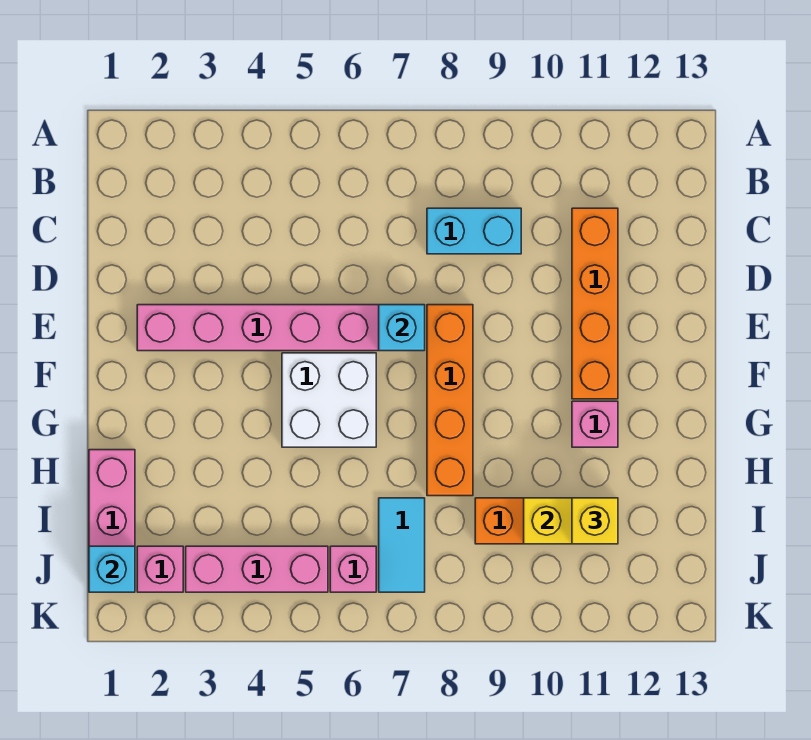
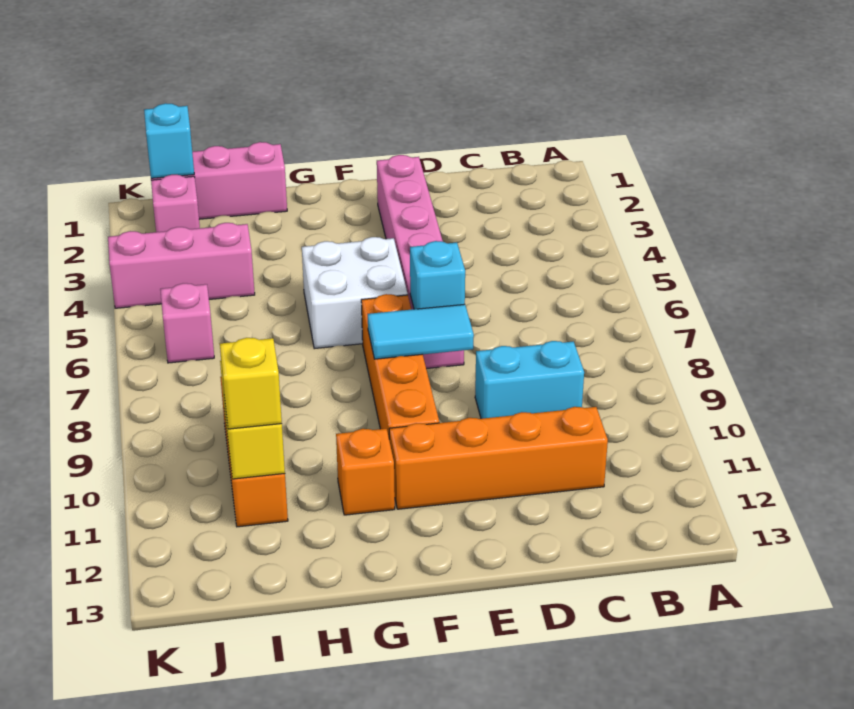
cyan 1x2 brick [427,208,521,254] -> cyan 1x2 brick turned to [475,341,584,419]
orange 1x4 brick [427,305,473,496] -> orange 1x4 brick turned to [361,294,439,441]
pink 1x1 brick [572,401,618,447] -> orange 1x1 brick [336,429,395,515]
cyan 1x2 tile [379,498,425,592] -> cyan 1x2 tile moved to [368,304,474,359]
pink 1x3 brick [186,546,328,592] -> pink 1x3 brick turned to [108,223,255,308]

